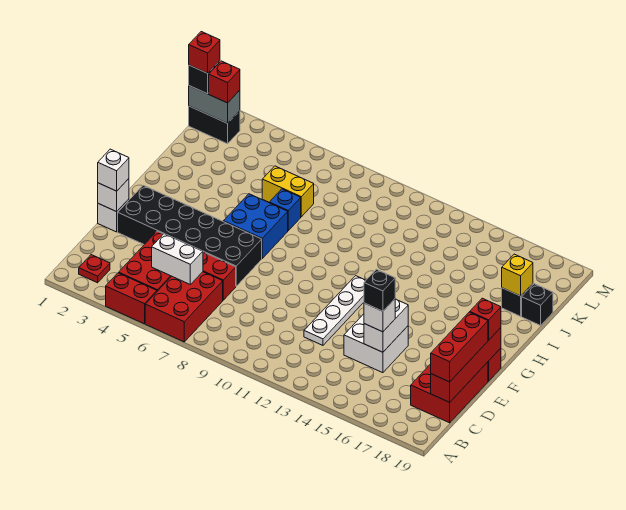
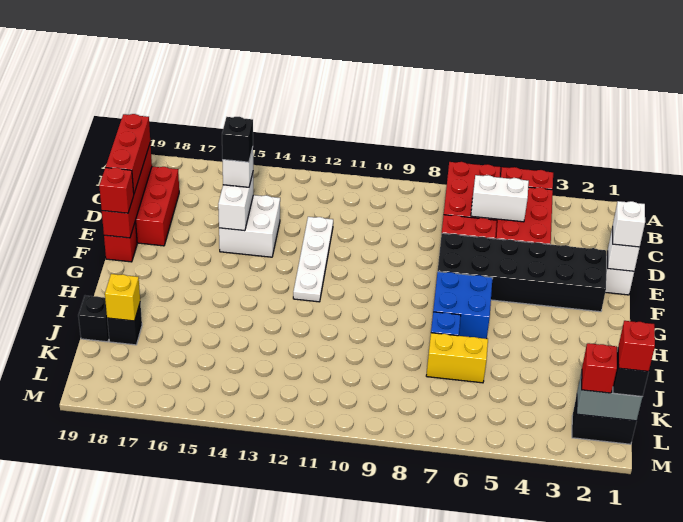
red 1x1 plate [79,255,110,283] -> none

